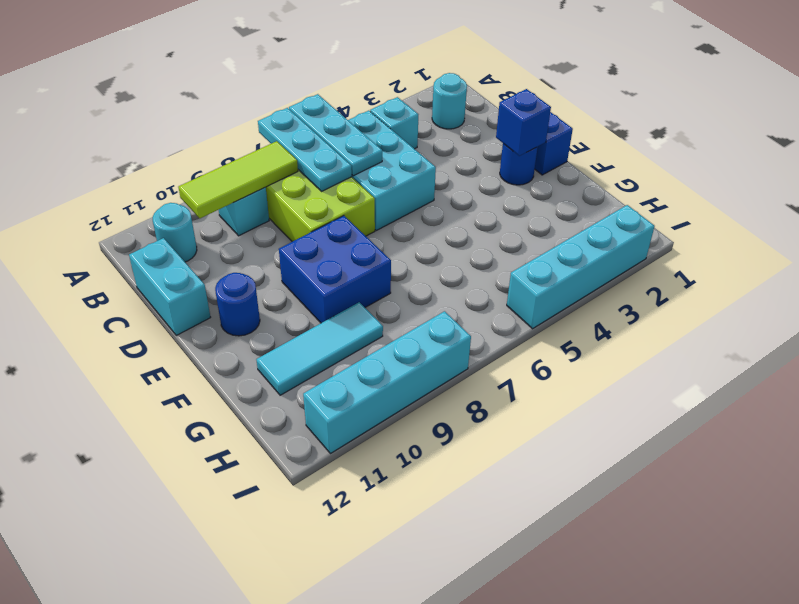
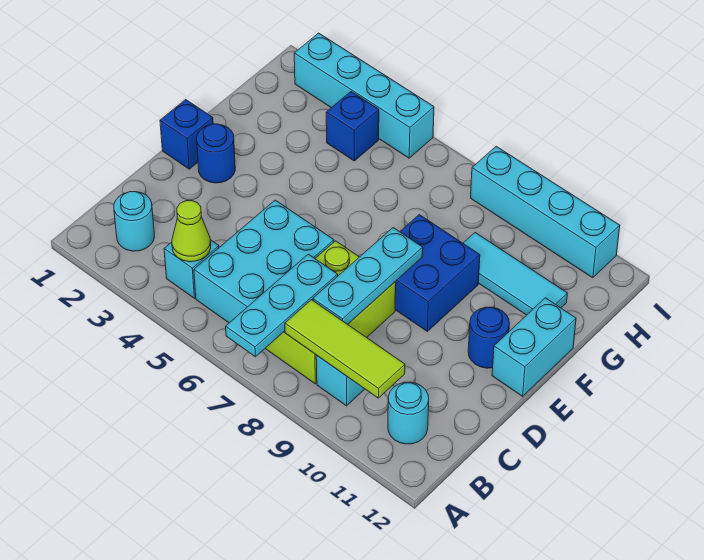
cyan 1x3 plate [289,94,382,176] -> cyan 1x3 plate moved to [313,228,423,324]
none -> lime 1x1 cone [172,201,211,262]
cyan 1x2 brick [129,238,211,335] -> cyan 1x2 brick moved to [492,298,576,396]
blue 1x1 brick [496,89,551,156] -> blue 1x1 brick moved to [326,92,379,161]

